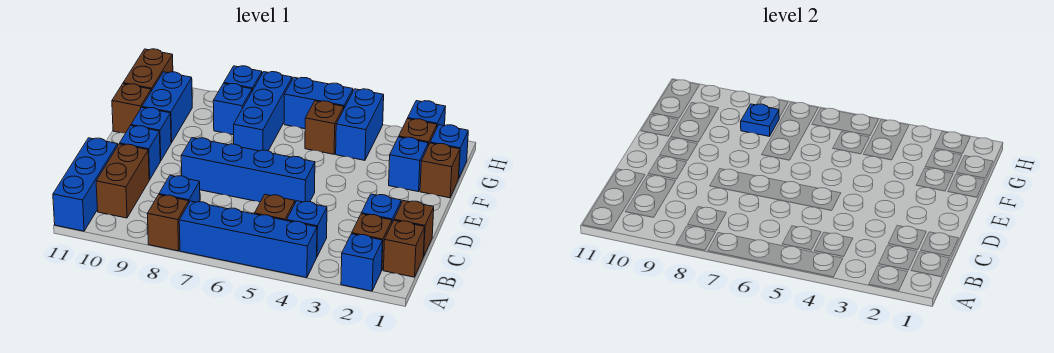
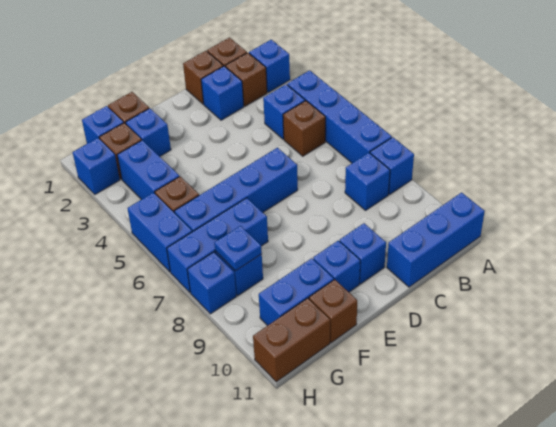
brown 1x1 brick [147,195,189,251] -> blue 1x1 brick [370,137,414,195]
brown 1x2 brick [96,144,150,218] -> none
blue 1x4 brick [181,138,315,203] -> blue 1x4 brick turned to [174,148,298,232]
blue 1x2 brick [336,89,384,160] -> blue 1x2 brick turned to [117,140,179,200]

